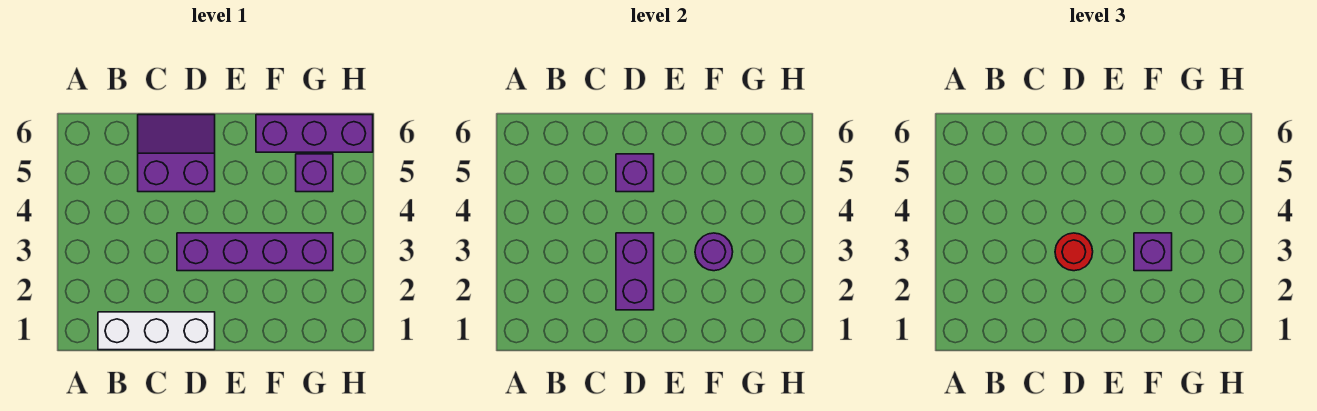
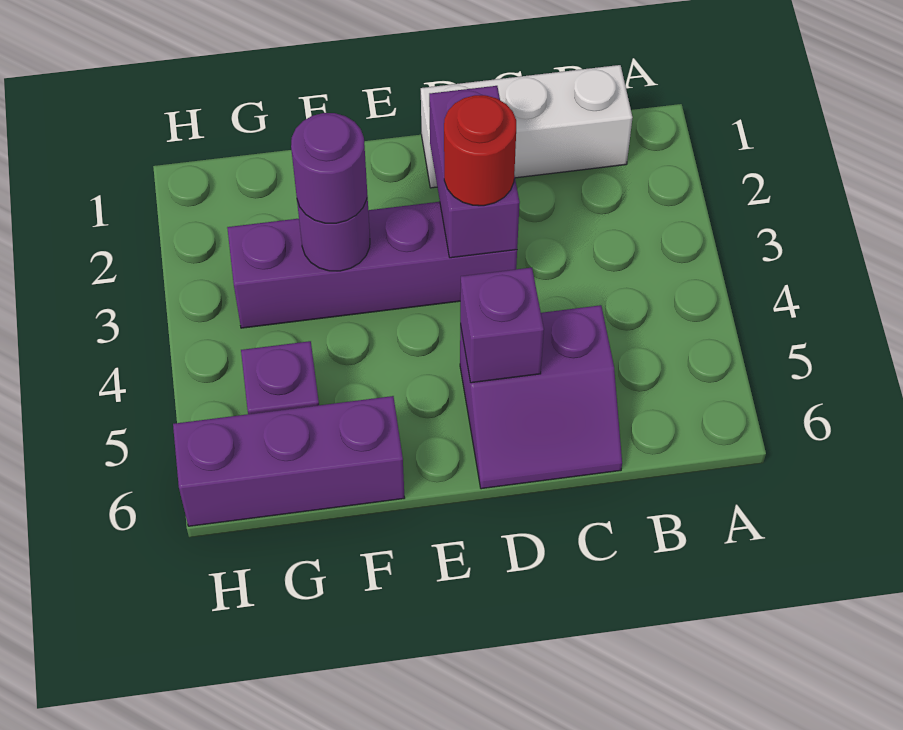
purple 1x1 brick [1134,233,1172,271] -> purple 1x1 round brick [291,113,367,223]

